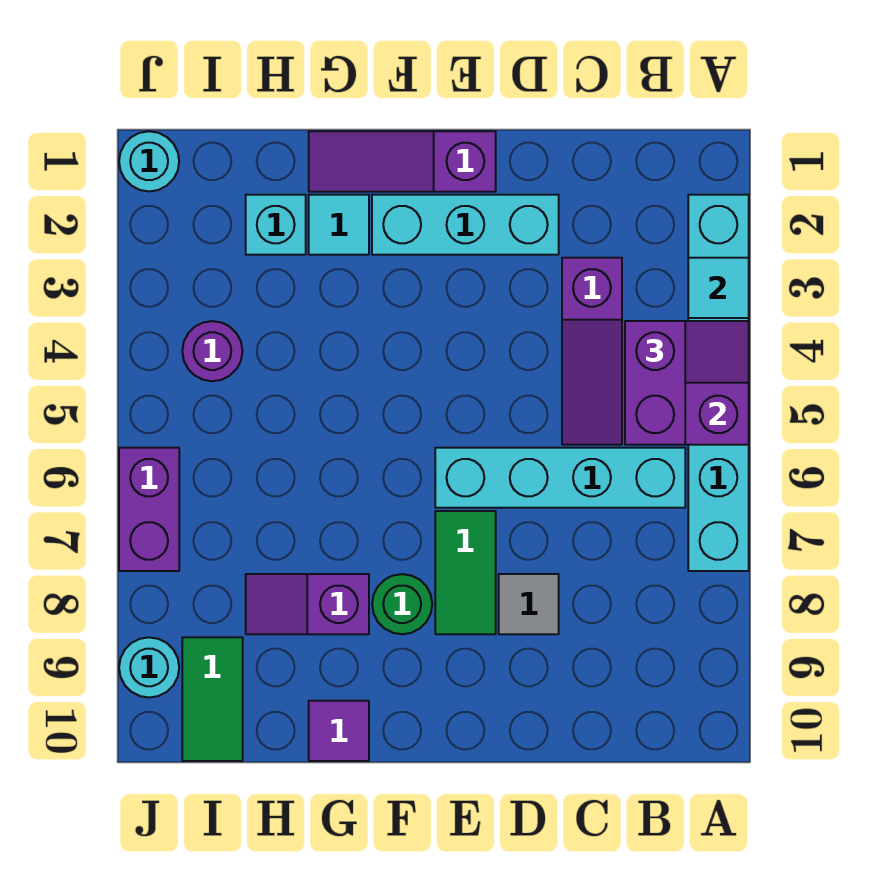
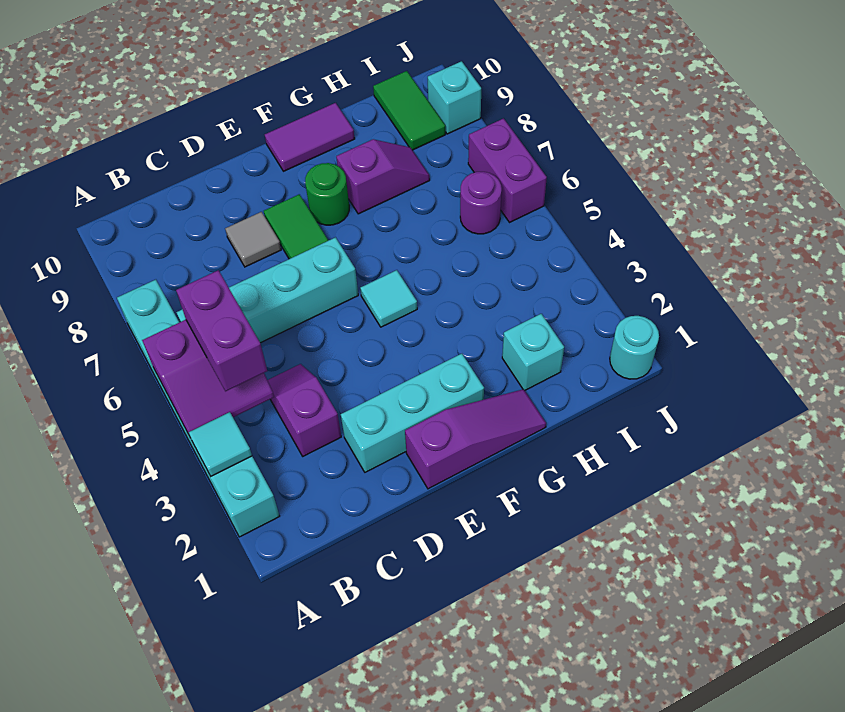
purple 1x3 slope [562,258,622,445] -> purple 1x2 slope [267,364,341,456]
cyan 1x1 tile [309,195,369,255] -> cyan 1x1 tile moved to [360,270,417,327]
purple 1x1 tile [309,701,369,761] -> purple 1x2 tile [265,103,355,171]
purple 1x1 round brick [182,321,242,381] -> purple 1x1 round brick moved to [460,172,502,234]
cyan 1x1 round brick [119,637,179,698] -> cyan 1x1 brick [428,61,481,134]

